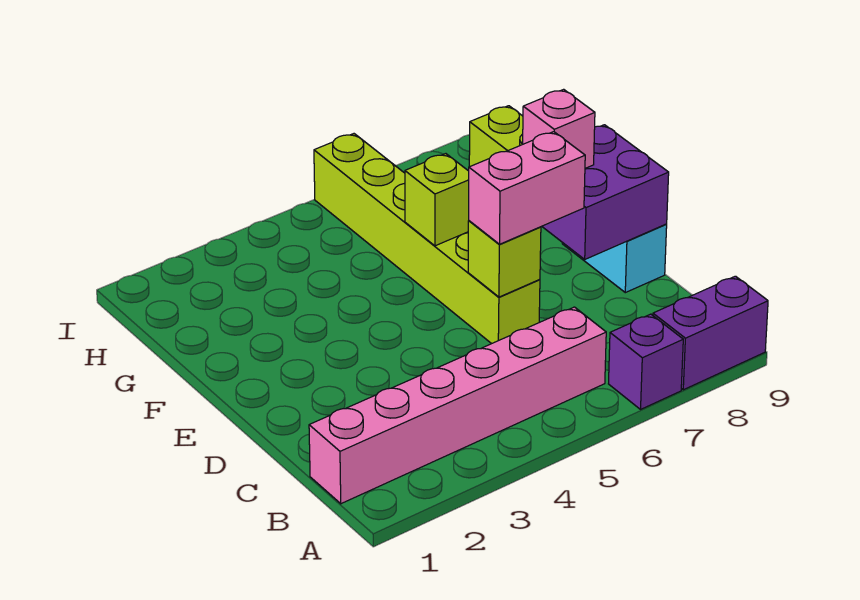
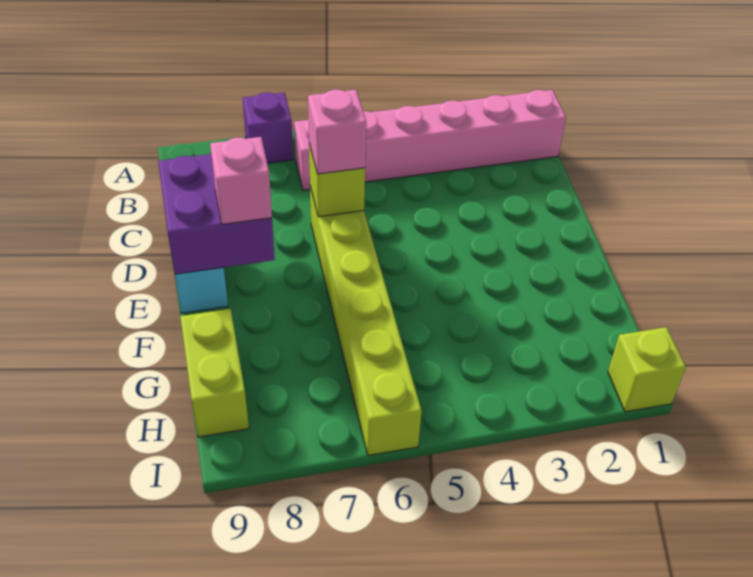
purple 1x2 brick [653,276,768,390] -> none
pink 1x2 brick [469,132,585,244] -> pink 1x1 brick [308,90,366,174]
lime 1x1 brick [405,154,469,246] -> lime 1x1 brick moved to [608,327,686,412]

